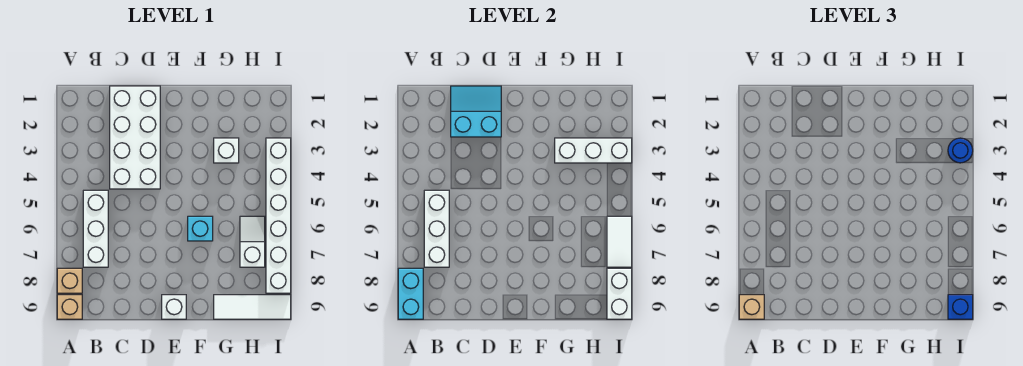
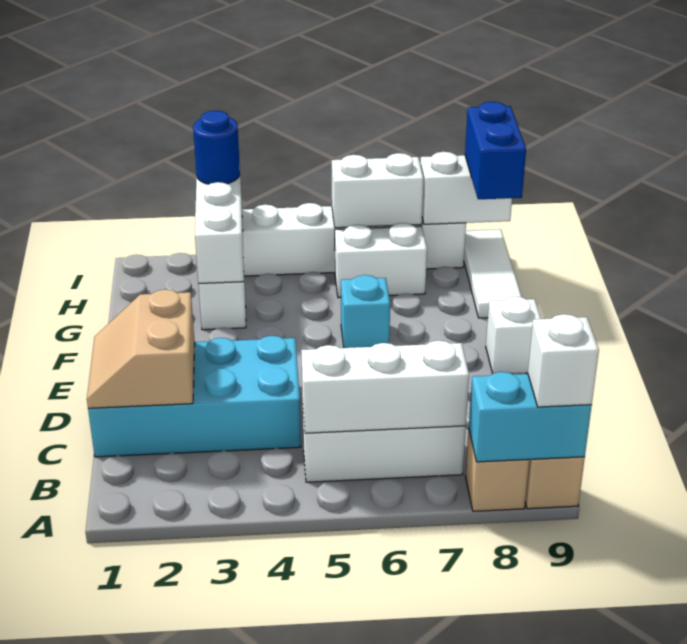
tan 1x1 brick [739,295,764,319] -> white 1x1 brick [528,314,599,407]
white 2x4 brick [110,86,160,189] -> cyan 2x4 brick [88,336,301,457]
cyan 2x2 slope [451,86,501,137] -> tan 2x2 slope [87,289,195,408]
white 1x2 slope [240,216,265,267] -> white 1x2 brick [335,223,427,298]
white 1x2 tile [607,216,632,267] -> white 1x2 brick [332,153,423,228]
blue 1x1 brick [948,295,973,319] -> blue 1x2 brick [465,102,526,199]

